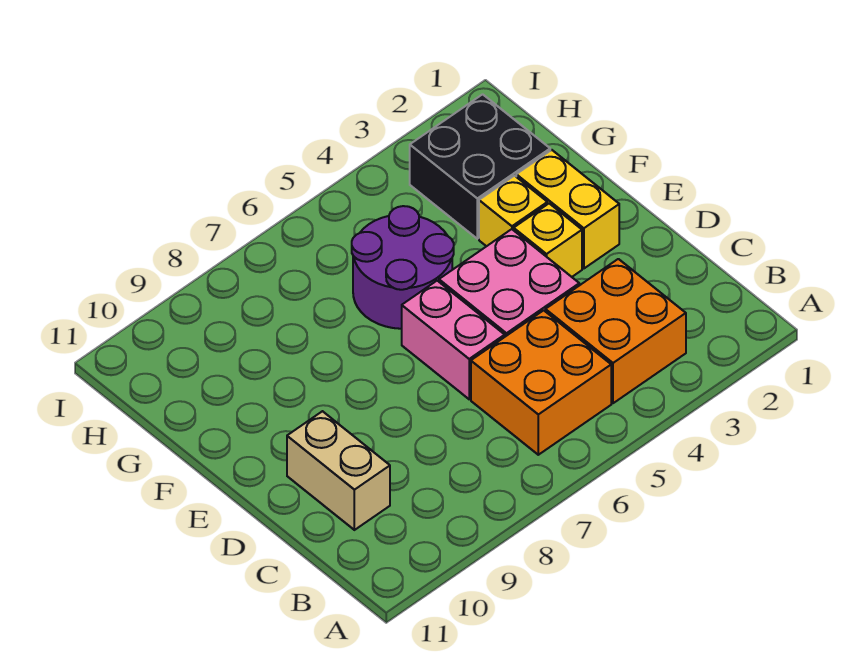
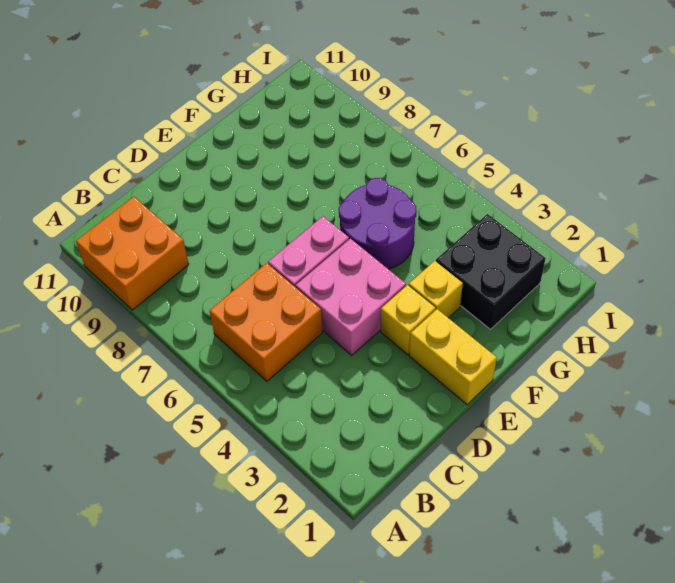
orange 2x2 brick [545,259,686,403] -> orange 2x2 brick moved to [76,197,189,310]
tan 1x2 brick [287,411,390,530] -> none
yellow 1x2 brick [516,150,619,269] -> yellow 1x2 brick turned to [409,309,497,405]

